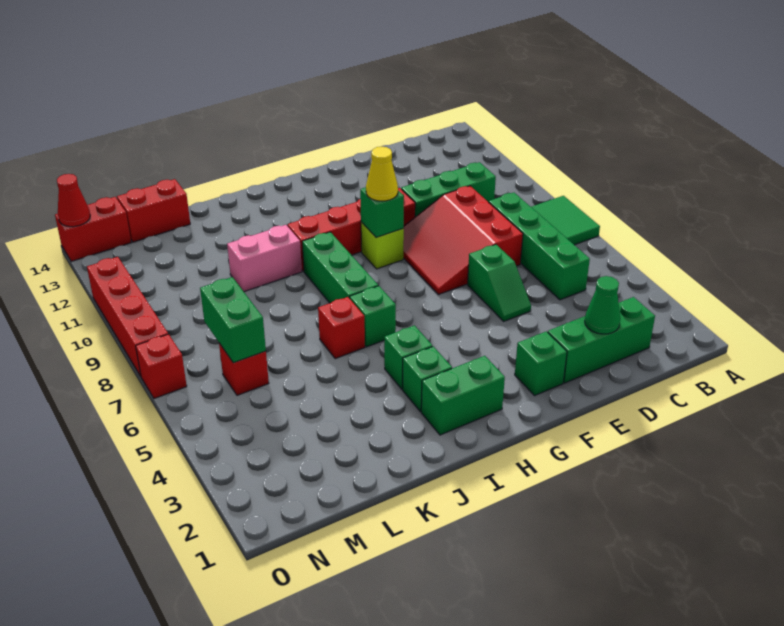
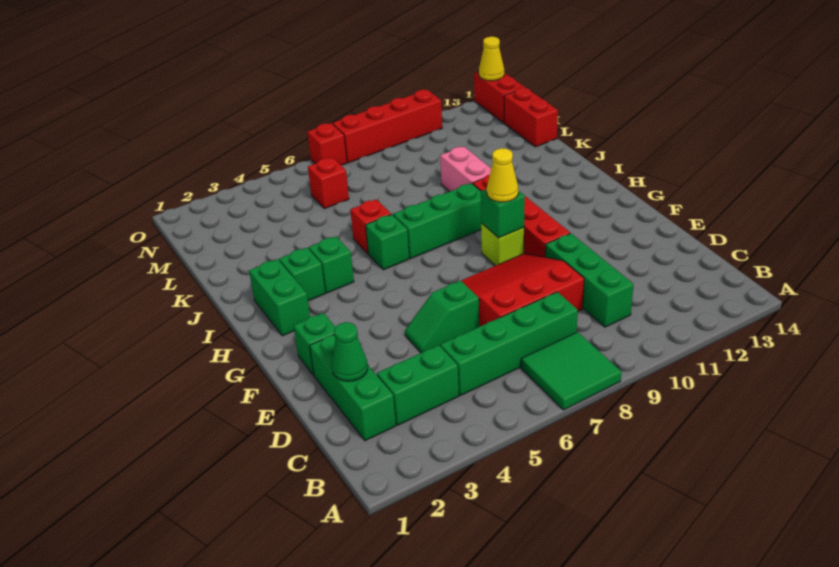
green 1x2 brick [200,277,266,363] -> green 1x2 brick moved to [377,345,459,425]
red 1x1 cone [57,174,90,227] -> yellow 1x1 cone [479,37,504,81]

